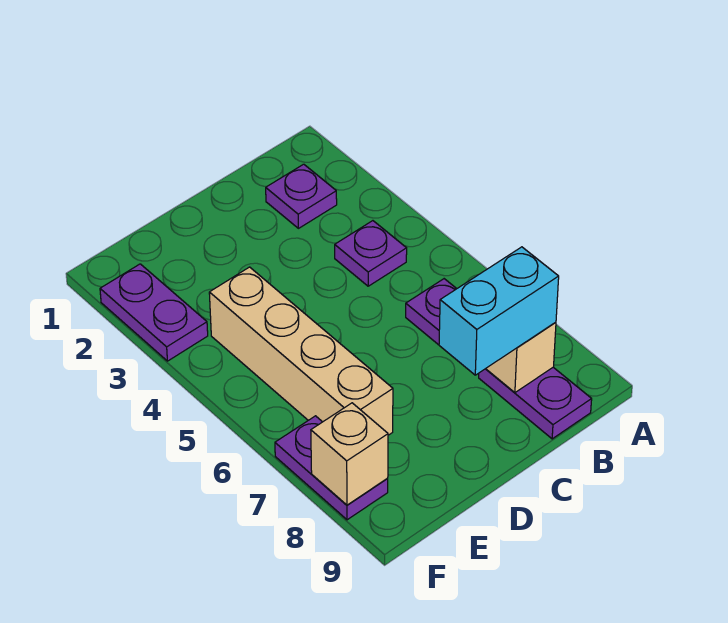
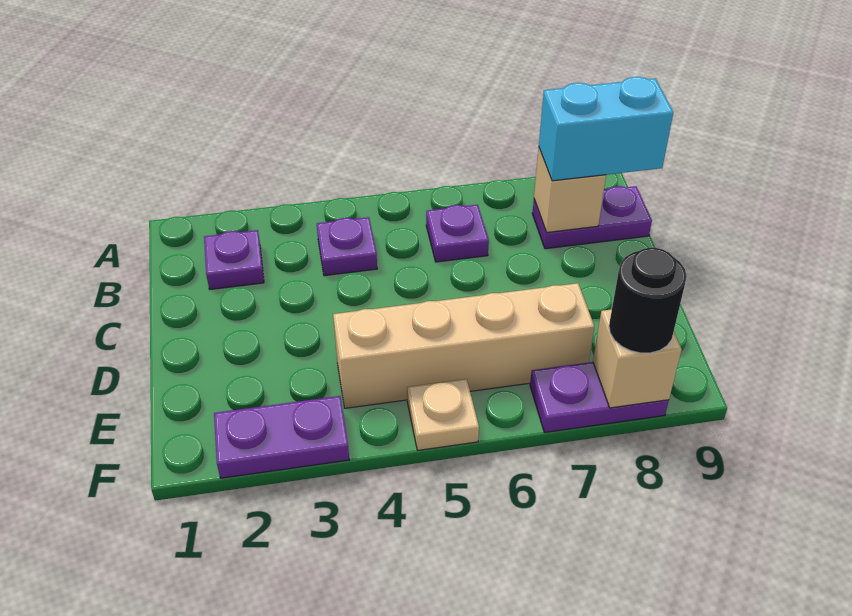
cyan 1x2 brick [439,247,559,375] -> cyan 1x2 brick turned to [539,77,673,181]
none -> tan 1x1 plate [407,379,479,450]
none -> black 1x1 round brick [609,248,687,353]

